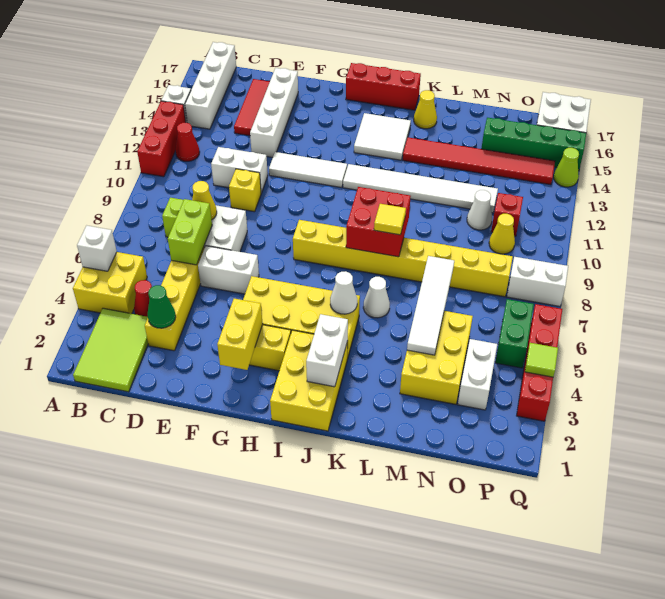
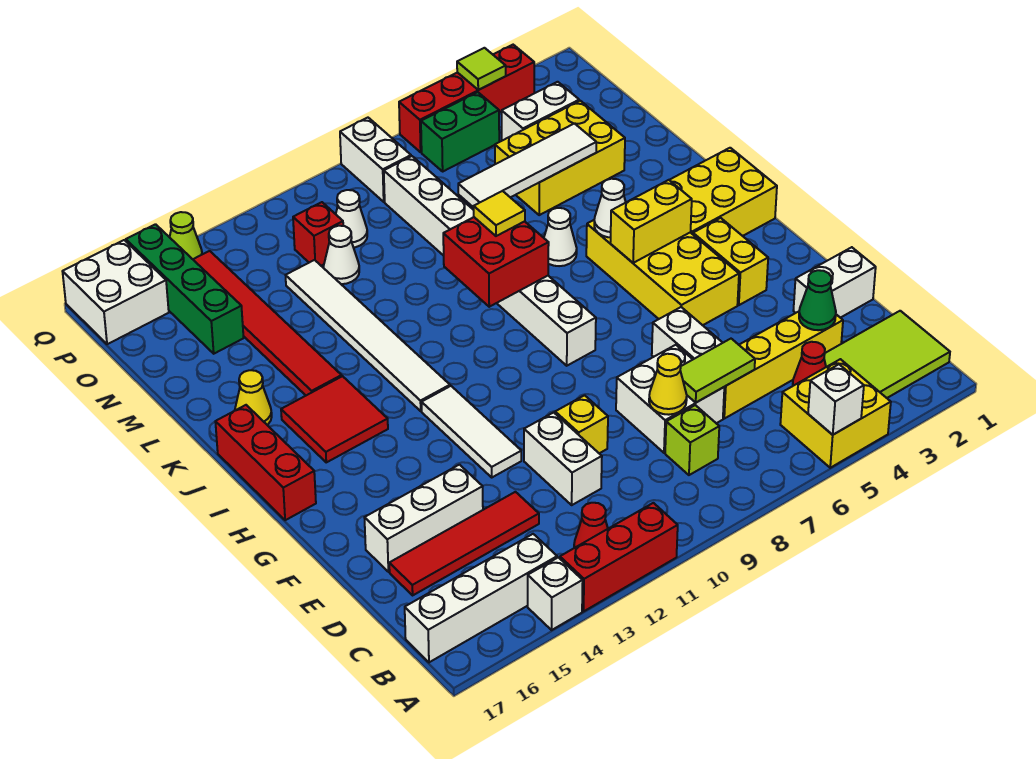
lime 1x2 brick [168,199,212,265] -> lime 1x2 tile [680,339,755,402]
red 1x3 tile [234,79,270,136] -> red 1x4 tile [389,492,539,595]
white 1x4 brick [250,68,298,157] -> white 1x3 brick [364,465,483,572]
yellow 1x2 brick [217,299,263,370] -> yellow 1x2 brick moved to [610,180,692,263]
yellow 1x8 brick [293,220,513,297] -> white 1x8 brick [384,156,596,366]
white 2x2 tile [354,113,411,160] -> red 2x2 tile [281,376,388,462]
white 1x2 brick [306,314,348,387] -> white 1x2 brick moved to [793,247,876,318]
yellow 1x1 cone [489,214,515,254] -> white 1x1 cone [336,190,367,248]

